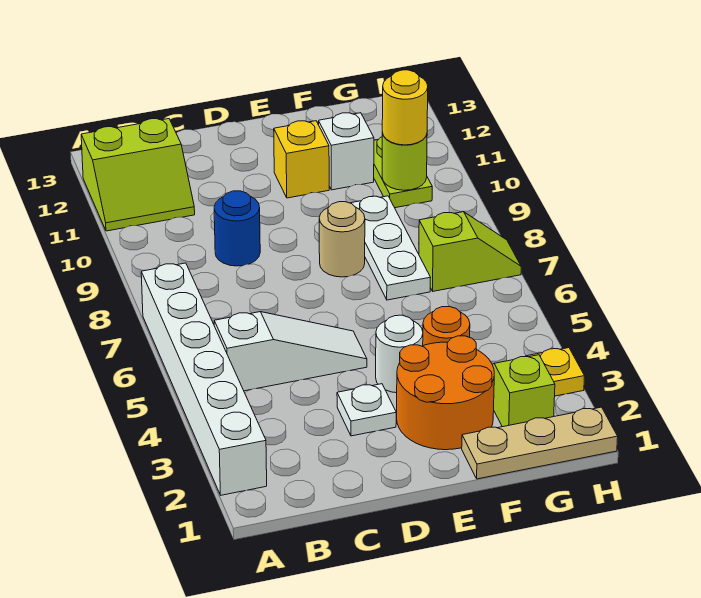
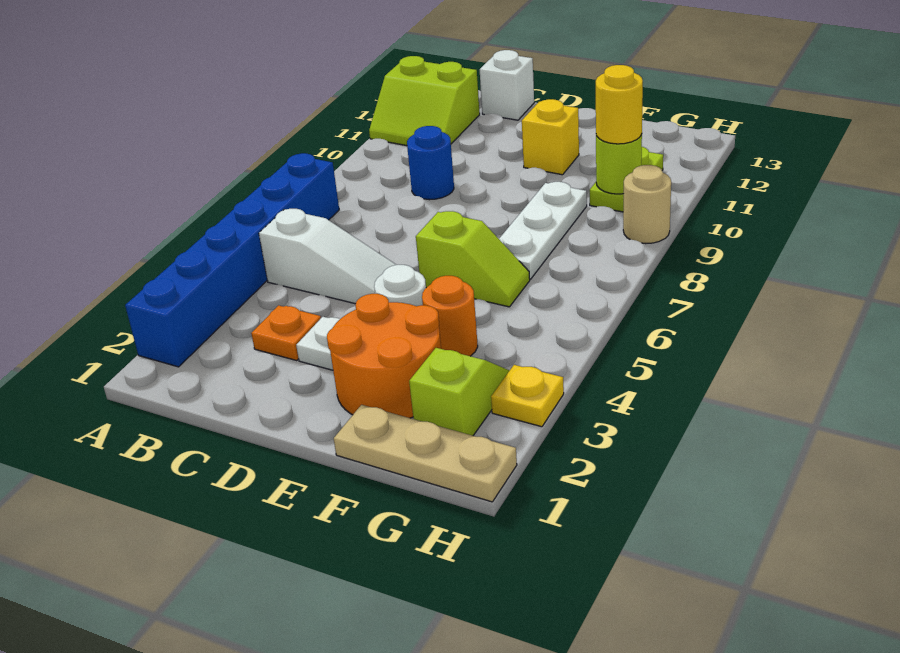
white 1x6 brick [141,263,267,495] -> blue 1x6 brick [125,153,339,367]
none -> orange 1x1 plate [251,305,321,361]
tan 1x1 round brick [319,202,365,277] -> tan 1x1 round brick moved to [623,165,671,244]
white 1x1 brick [319,113,374,190] -> white 1x1 brick moved to [480,50,534,120]
lime 1x2 slope [419,212,521,291] -> lime 1x2 slope moved to [416,211,530,307]

